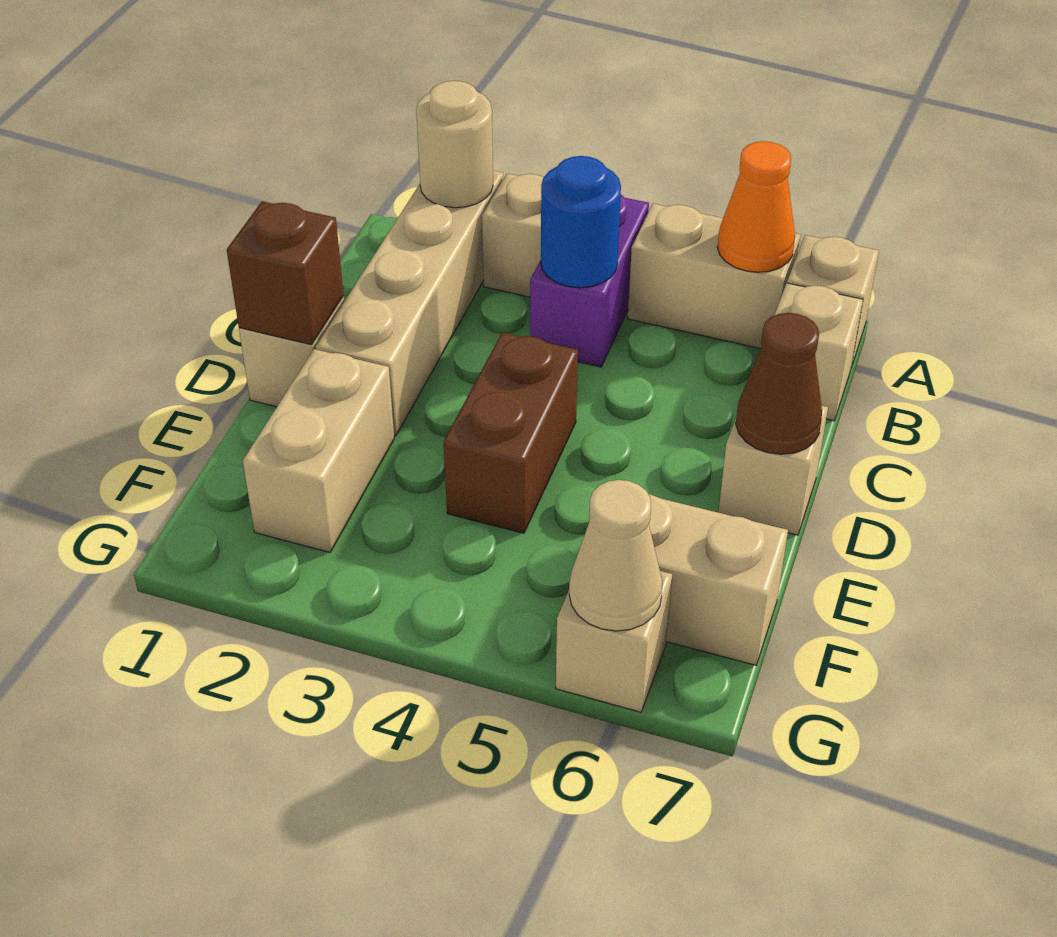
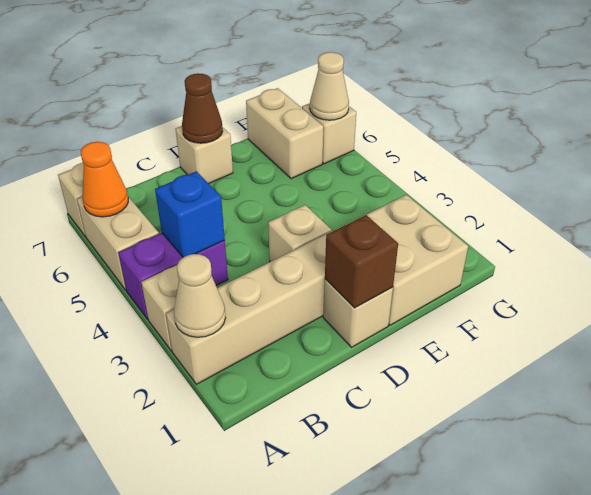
tan 1x1 round brick [416,81,493,208] -> tan 1x1 cone [174,254,226,337]
blue 1x1 round brick [541,156,621,288] -> blue 1x1 brick [155,171,225,257]
tan 1x1 brick [775,283,863,421] -> tan 1x1 brick moved to [268,205,332,262]
brown 1x2 brick [444,333,578,533] -> none
tan 1x2 brick [243,349,394,552] -> tan 2x2 brick [336,195,468,325]

